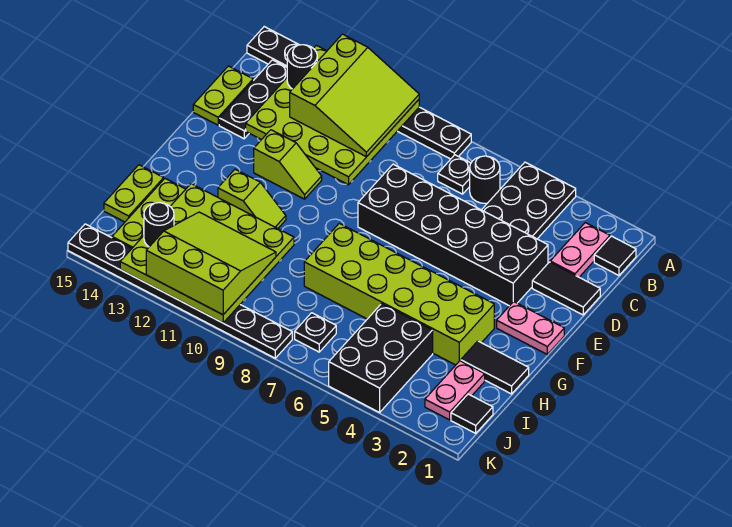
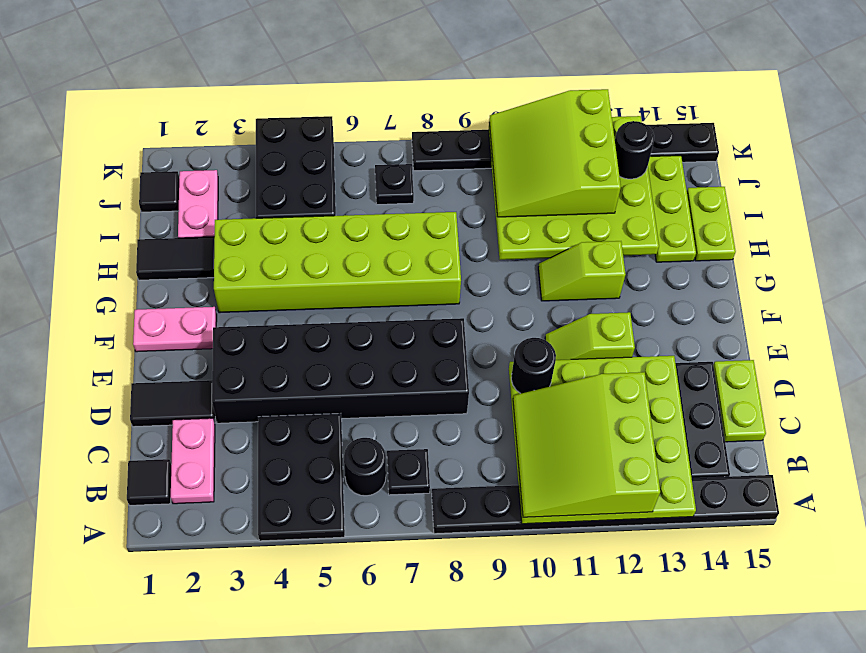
black 1x1 round brick [287,45,317,89] -> black 1x1 round brick moved to [511,338,556,394]
lime 3x3 slope [146,212,276,315] -> lime 3x3 slope turned to [489,89,621,217]

